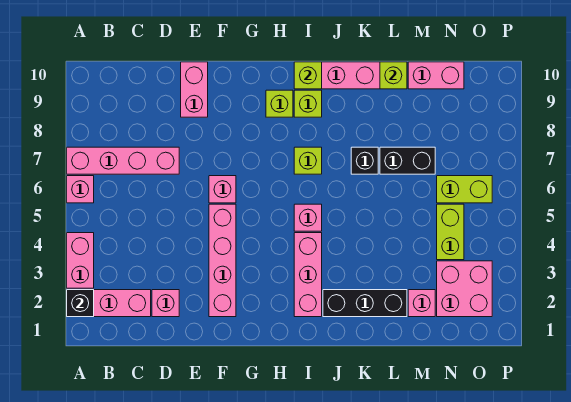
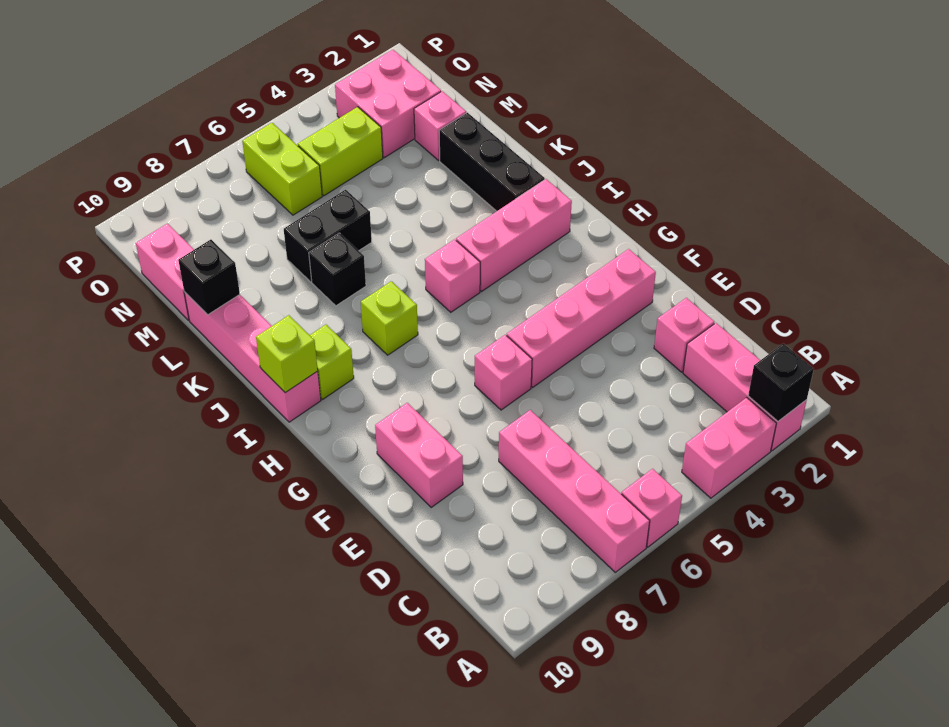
pink 1x2 brick [181,62,208,117] -> pink 1x2 brick turned to [375,403,463,507]
lime 1x1 brick [266,90,293,117] -> none
black 1x2 brick [380,147,435,174] -> black 1x2 brick turned to [284,190,372,282]
lime 1x1 brick [380,62,407,89] -> black 1x1 brick [178,240,240,315]

